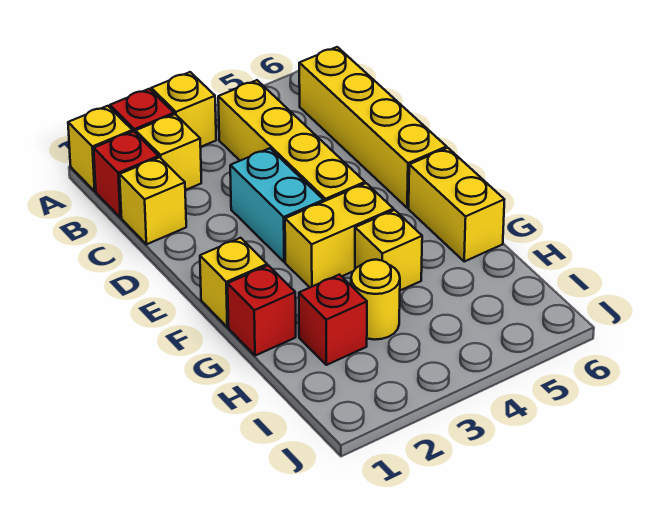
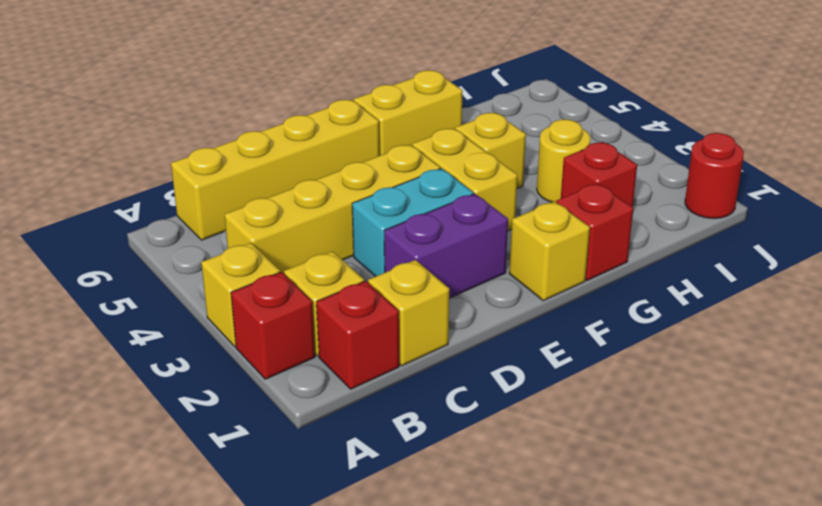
yellow 1x1 brick [68,106,132,191] -> none
none -> purple 1x2 brick [384,194,508,298]
none -> red 1x1 round brick [685,133,744,219]

